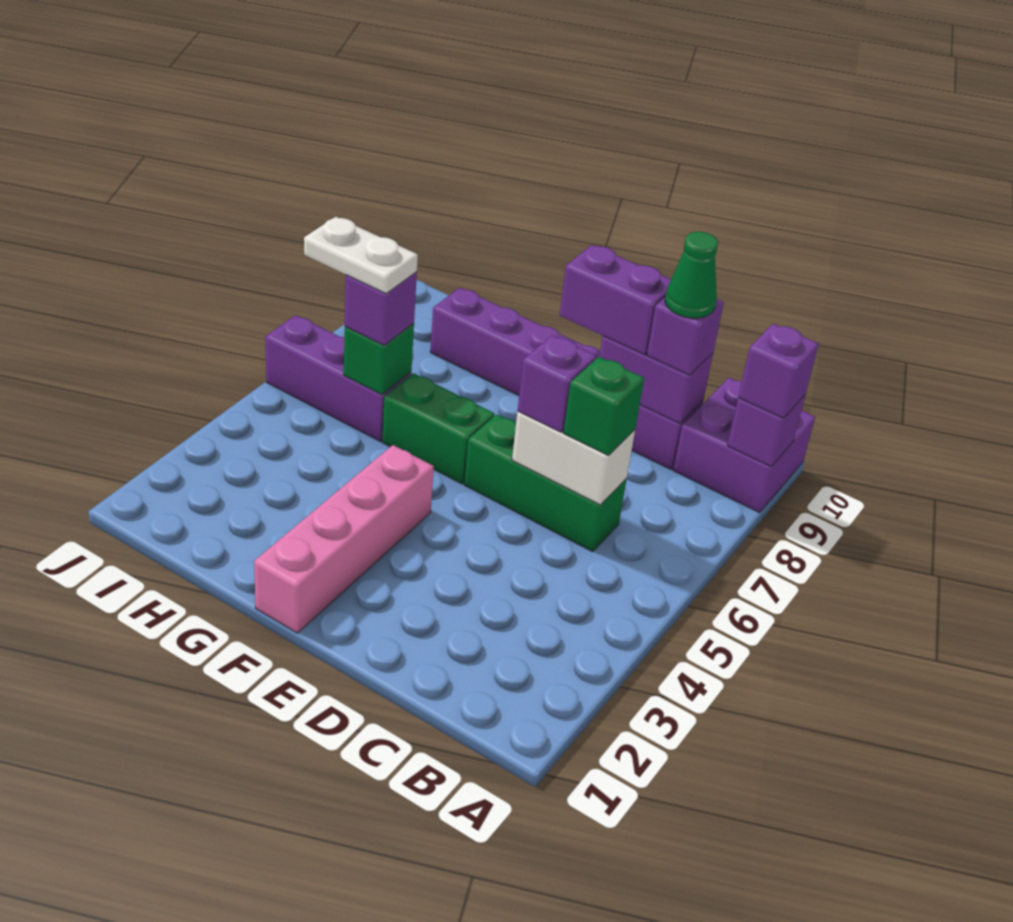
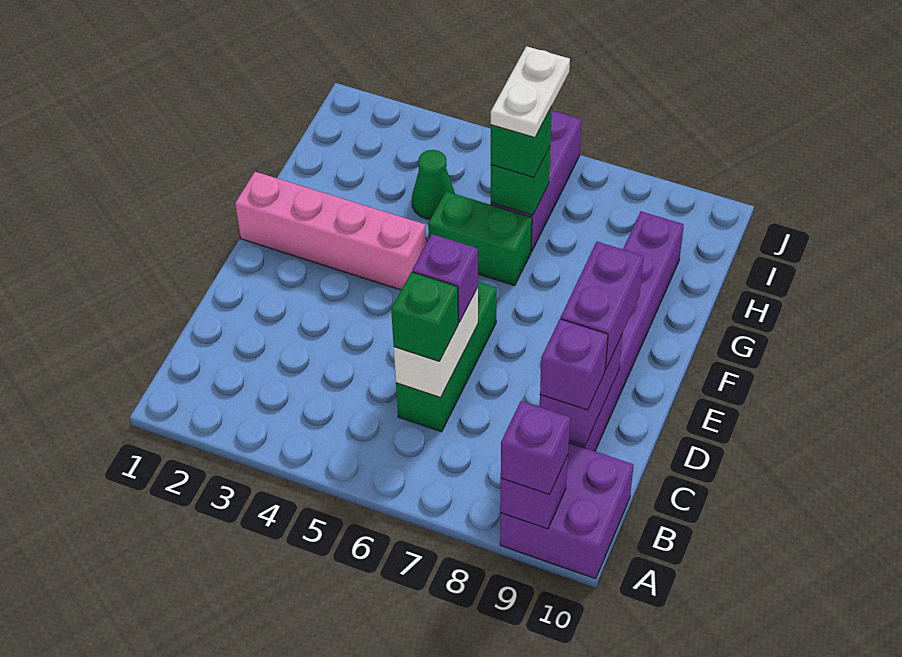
green 1x1 cone [665,232,718,318] -> green 1x1 cone moved to [412,150,455,219]
green 1x2 brick [382,373,494,484] -> green 1x2 brick turned to [428,191,532,286]
purple 1x1 brick [345,272,417,345] -> green 1x1 brick [491,106,552,177]

